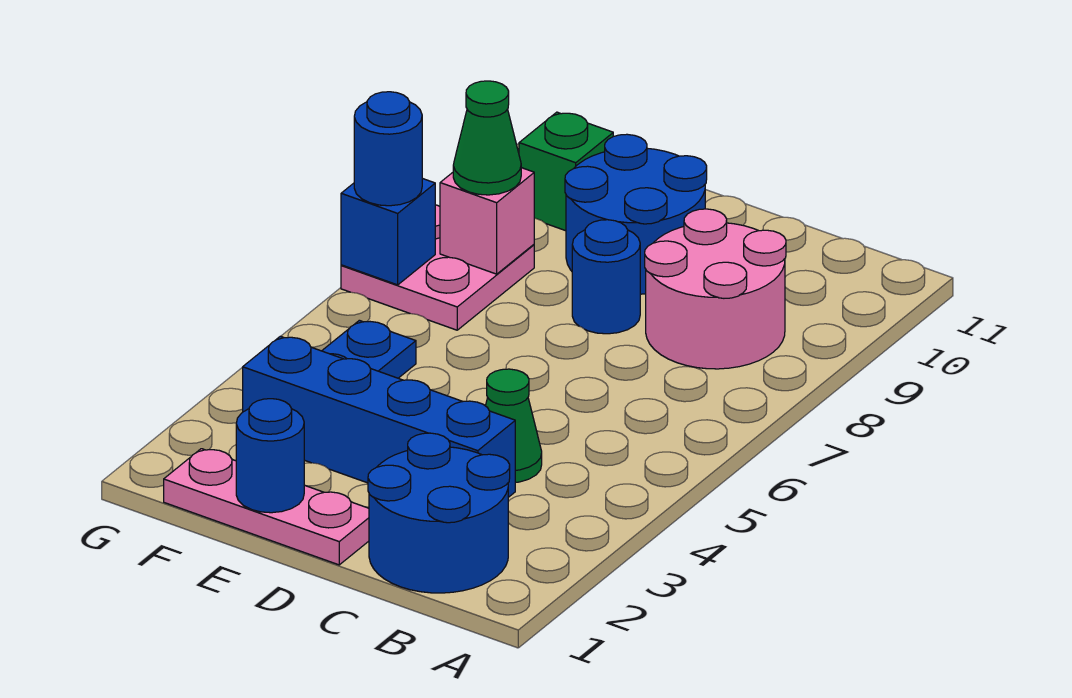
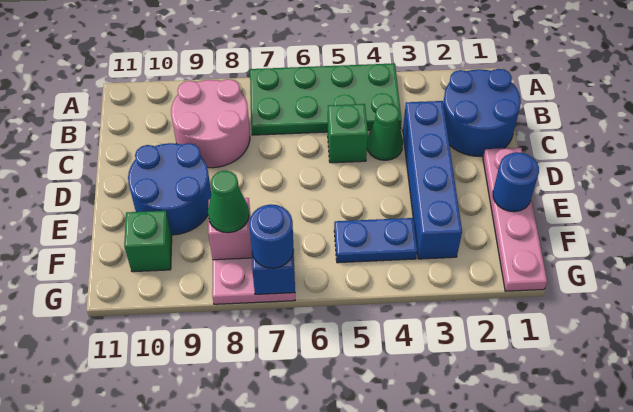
none -> green 2x4 plate [250,63,402,135]
none -> green 1x1 brick [328,104,368,163]
pink 1x3 plate [164,449,369,565] -> pink 1x4 plate [483,148,547,291]
blue 1x1 round brick [572,220,640,334] -> none

